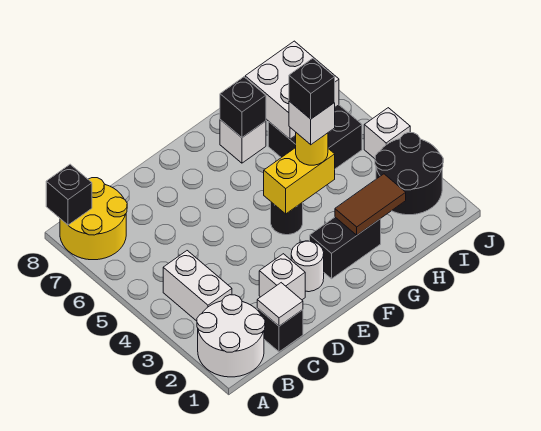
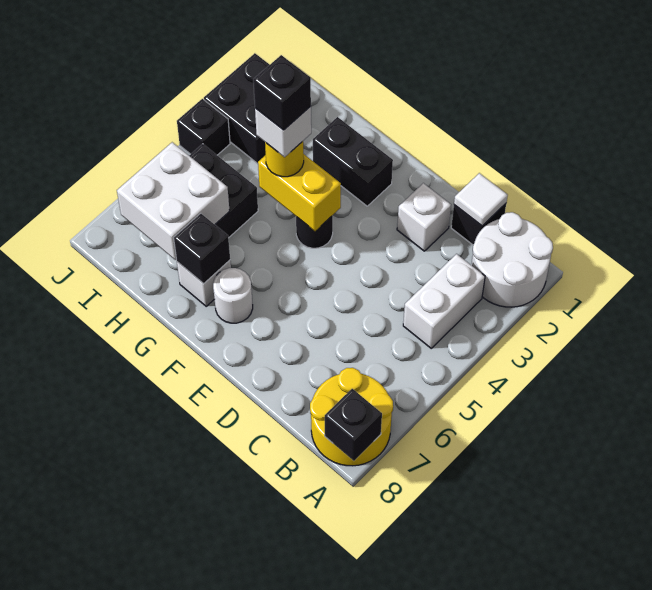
white 1x1 round brick [291,241,324,292] -> white 1x1 round brick moved to [213,268,253,323]
brown 1x2 tile [335,174,406,235] -> none
black 2x2 round brick [375,133,443,215] -> black 2x2 brick [204,53,270,164]
white 1x1 brick [364,108,410,159] -> black 1x1 brick [177,99,230,155]

